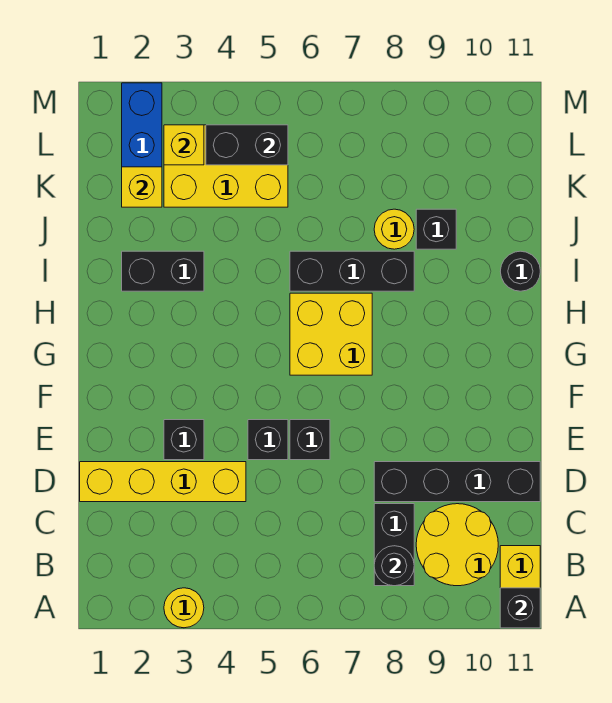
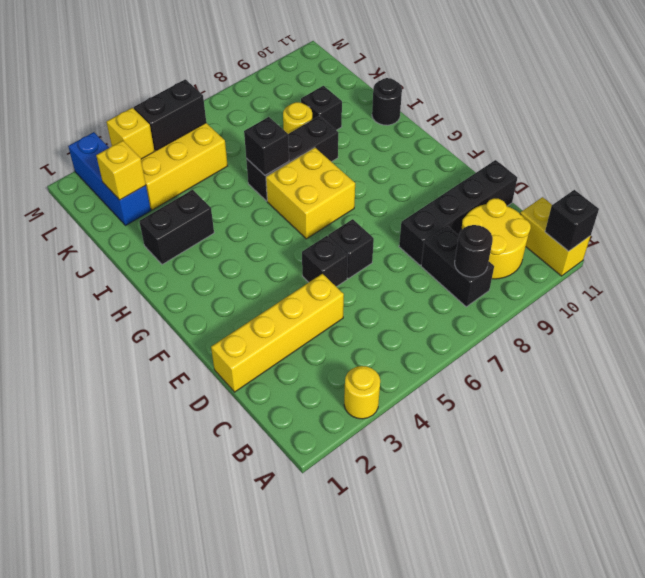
black 1x1 brick [164,420,204,460] -> black 1x1 brick moved to [244,117,289,175]

